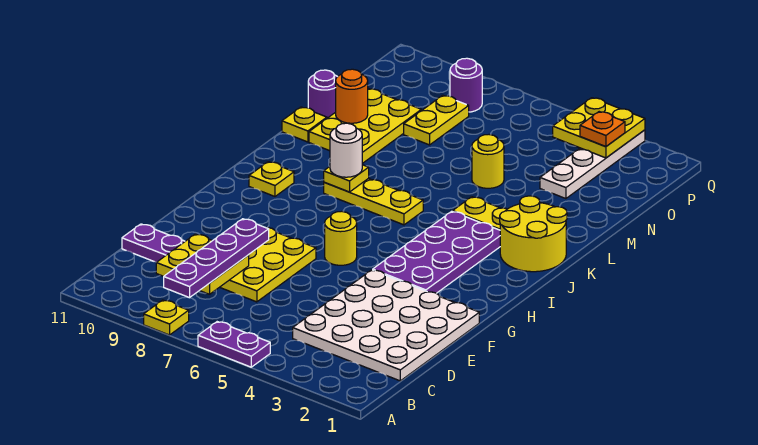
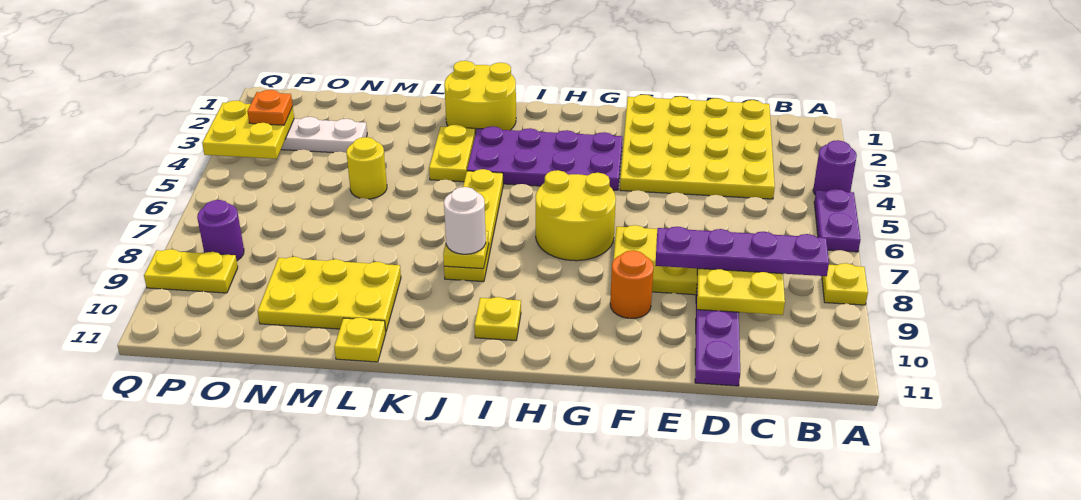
white 4x4 plate [293,270,479,381] -> yellow 4x4 plate [620,95,775,199]
yellow 1x1 round brick [325,211,357,265] -> yellow 2x2 round brick [536,170,616,261]
yellow 1x3 plate [324,179,423,225] -> yellow 1x4 plate [444,169,503,282]
orange 1x1 round brick [336,69,368,123] -> orange 1x1 round brick moved to [610,250,654,319]
purple 1x1 round brick [308,70,337,118] -> purple 1x1 round brick moved to [813,140,857,195]
yellow 1x2 plate [404,95,469,145] -> yellow 1x2 plate moved to [144,249,238,293]

